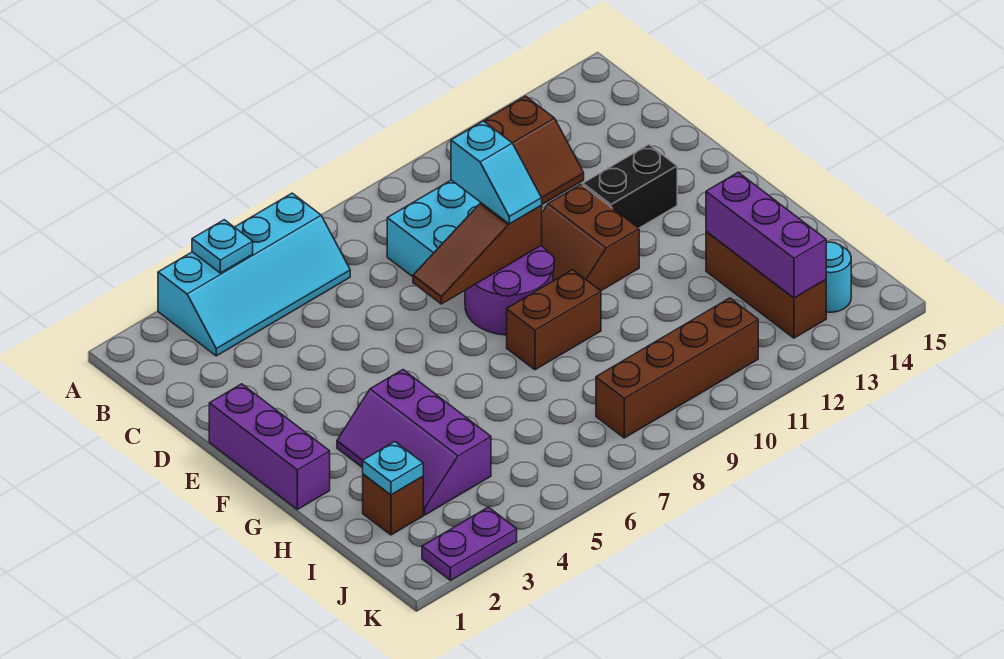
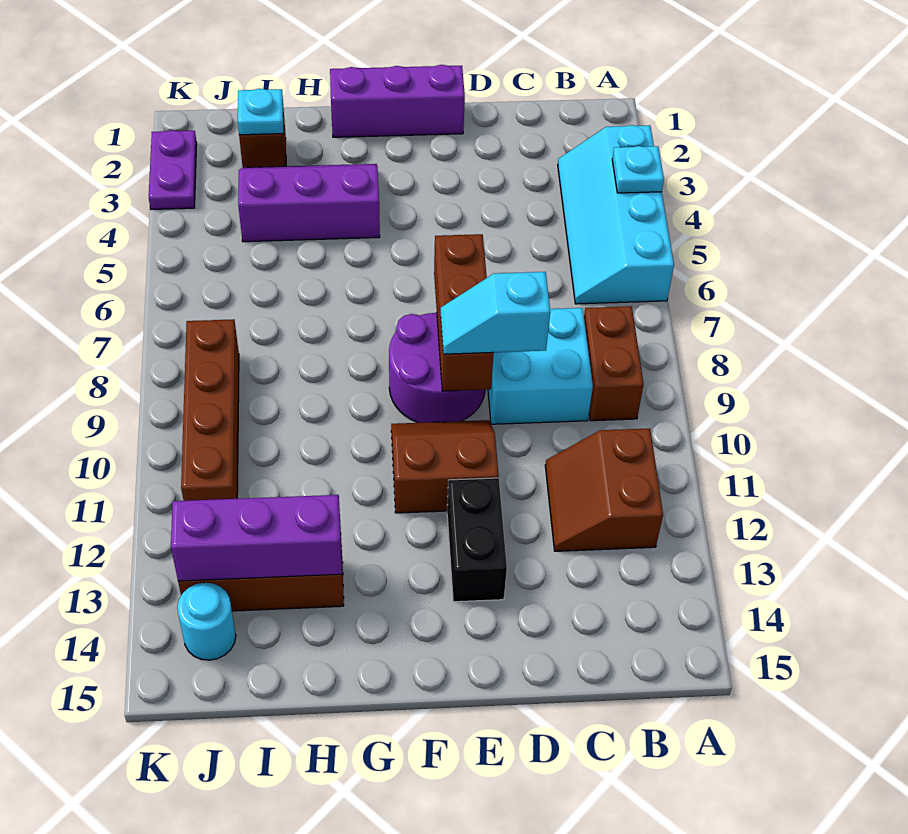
brown 1x3 slope [413,203,542,304] -> brown 1x3 brick [434,234,494,391]
brown 1x2 brick [507,270,601,370] -> brown 1x2 brick moved to [584,306,644,421]

